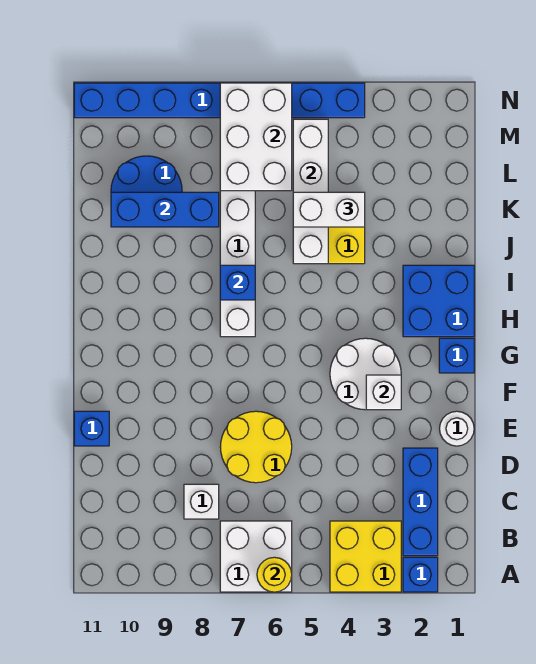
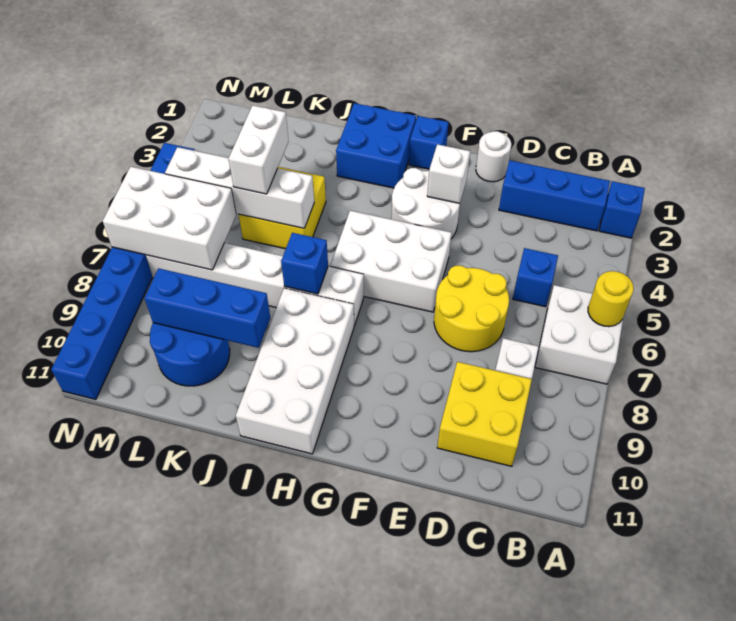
yellow 2x2 brick [330,521,401,592] -> yellow 2x2 brick moved to [437,362,532,466]
blue 1x1 brick [74,411,109,446] -> blue 1x1 brick moved to [513,248,558,307]
none -> white 2x3 brick [330,211,452,312]
none -> white 2x4 brick [236,288,354,454]
blue 1x3 brick [111,192,219,227] -> blue 1x3 brick turned to [145,268,270,348]

